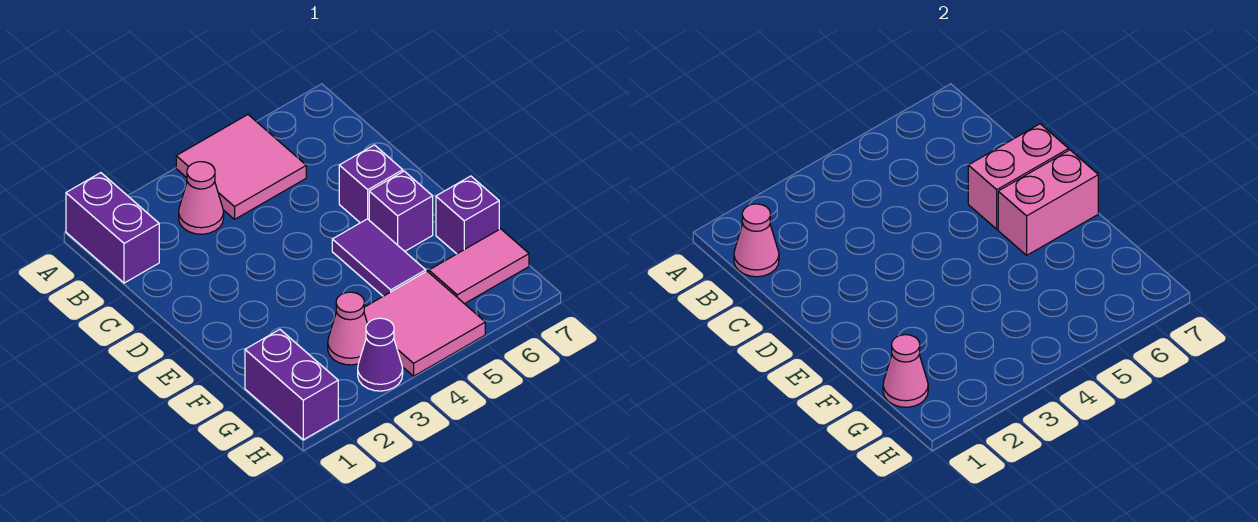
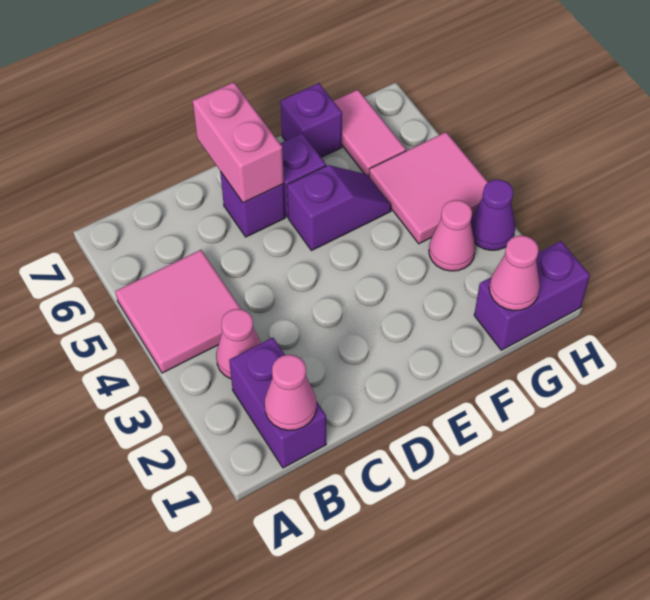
purple 1x2 brick [66,173,159,283] -> purple 1x2 brick turned to [229,338,326,468]
purple 1x2 tile [332,219,426,296] -> purple 1x2 slope [287,165,391,251]
pink 1x2 brick [998,150,1098,255] -> none

